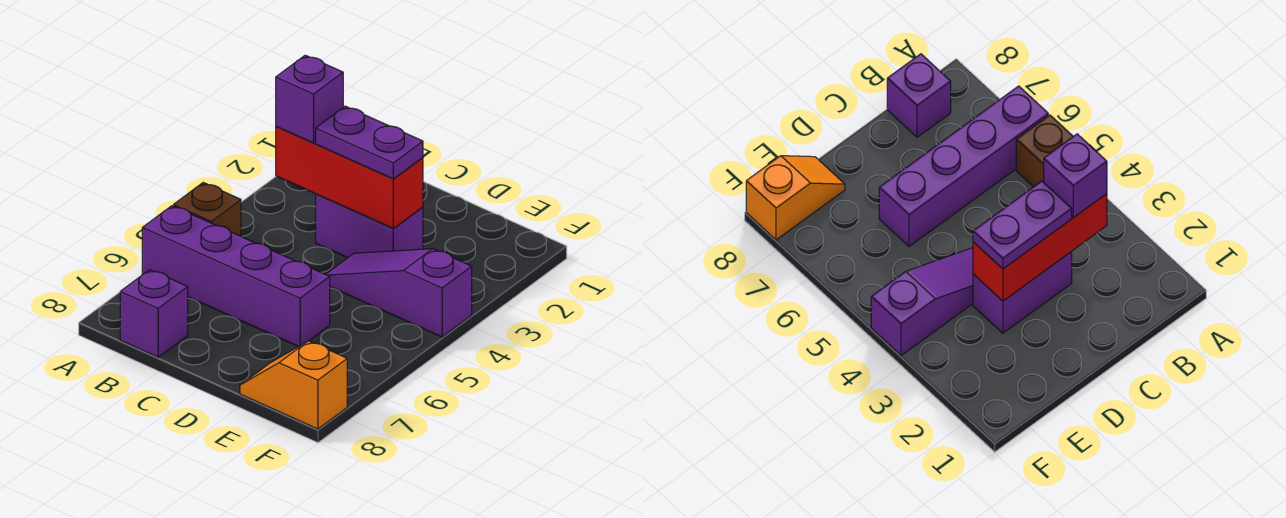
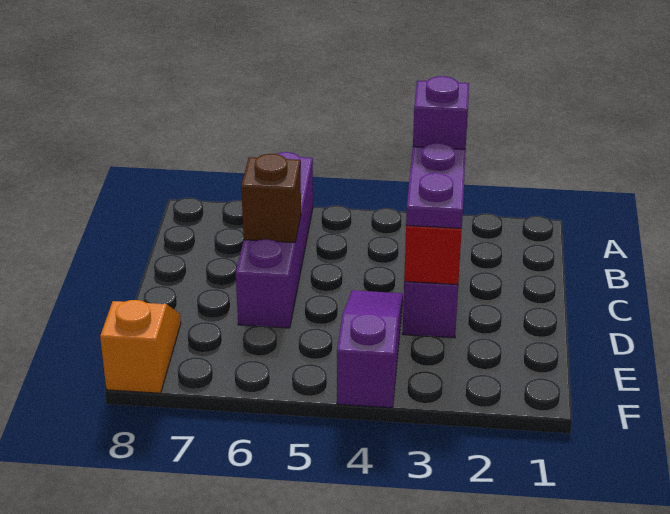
brown 1x1 brick [174,183,241,236] -> brown 1x1 brick moved to [241,154,301,243]
purple 1x1 brick [120,270,188,357] -> none

